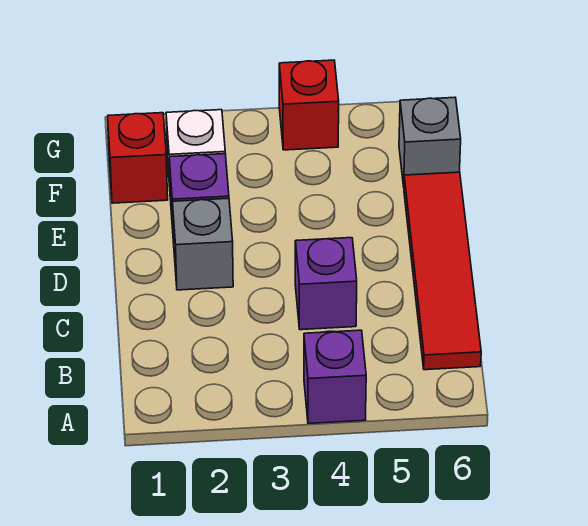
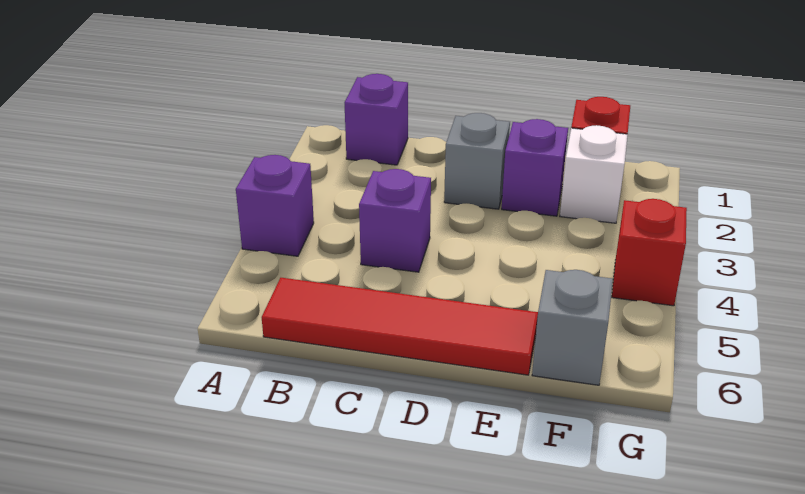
none -> purple 1x1 brick [345,74,408,165]

